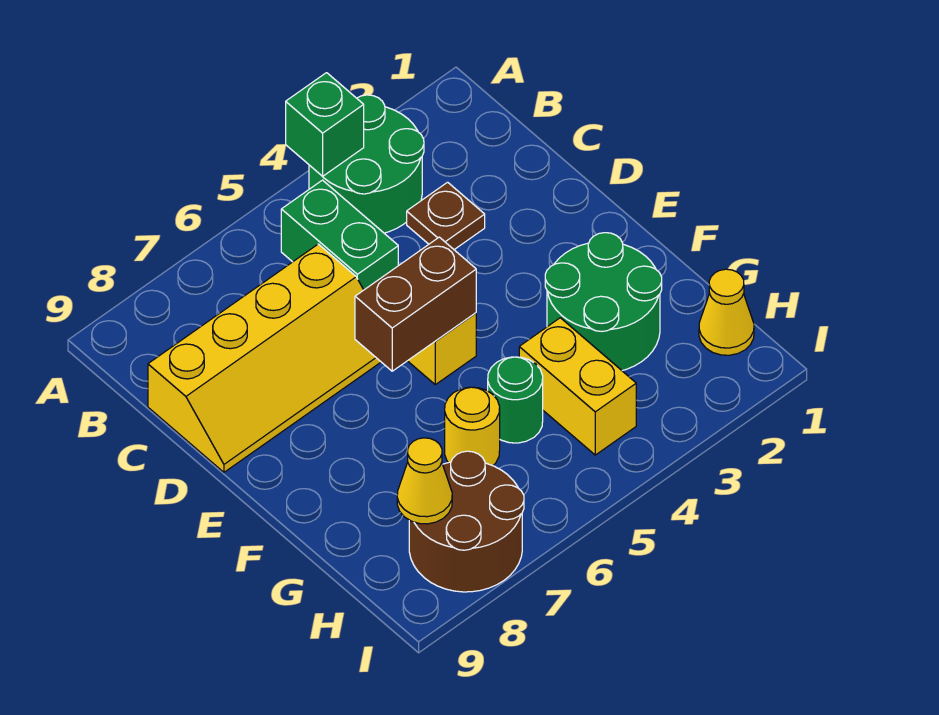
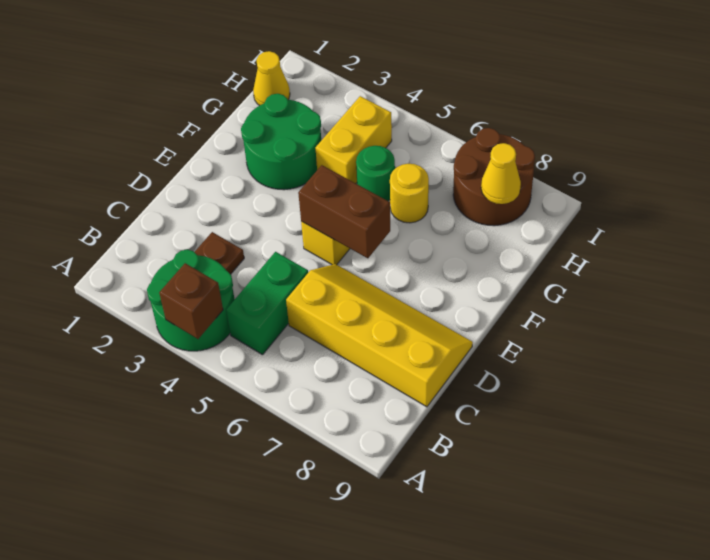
green 1x1 brick [286,73,364,176] -> brown 1x1 brick [159,263,223,339]

